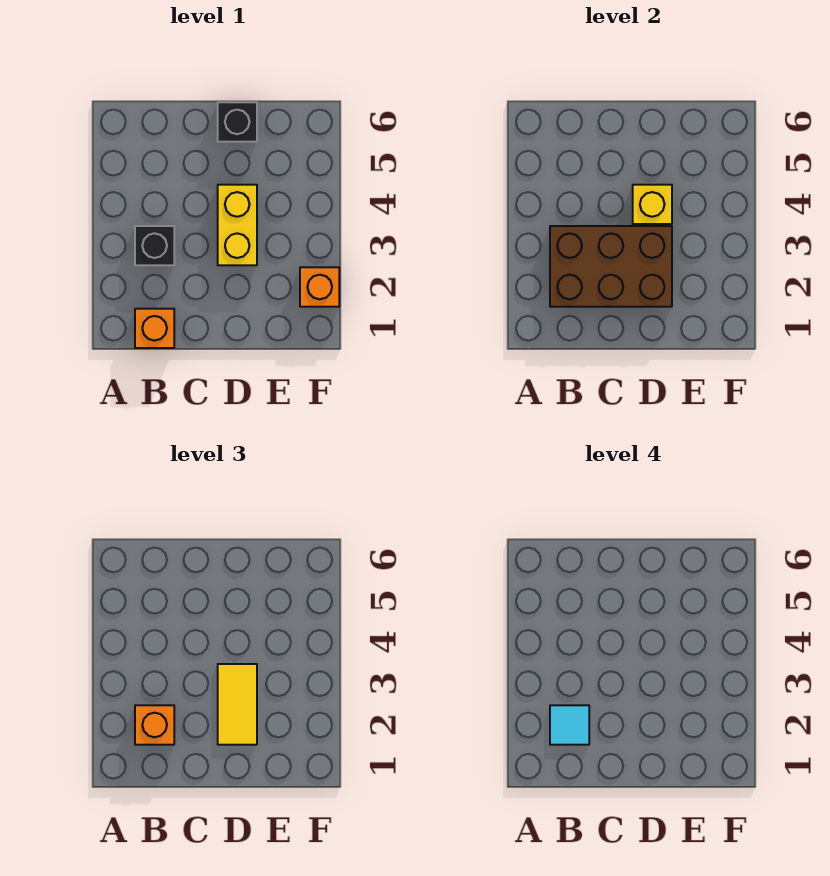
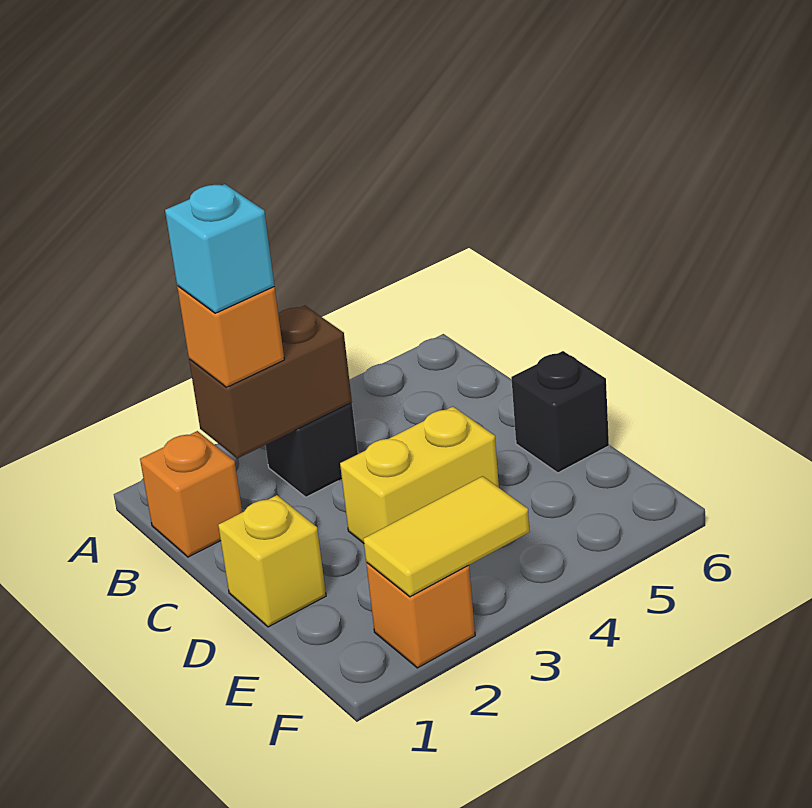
brown 2x3 brick [550,226,672,307] -> brown 1x2 brick [189,306,352,458]
cyan 1x1 tile [550,705,589,745] -> cyan 1x1 brick [165,184,274,313]
yellow 1x2 tile [218,664,257,745] -> yellow 1x2 tile moved to [364,476,529,597]
yellow 1x1 brick [633,185,672,224] -> yellow 1x1 brick moved to [218,495,326,627]

